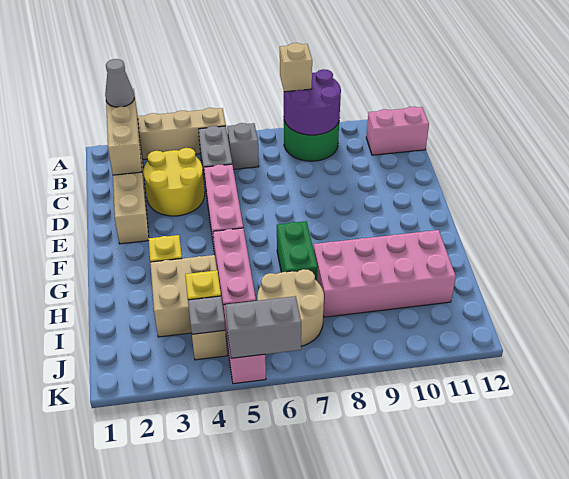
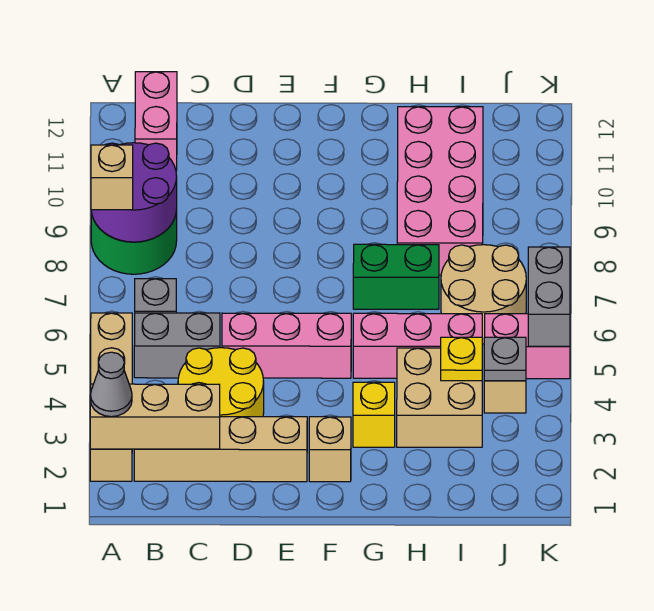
none -> tan 1x1 brick [309,417,351,482]

